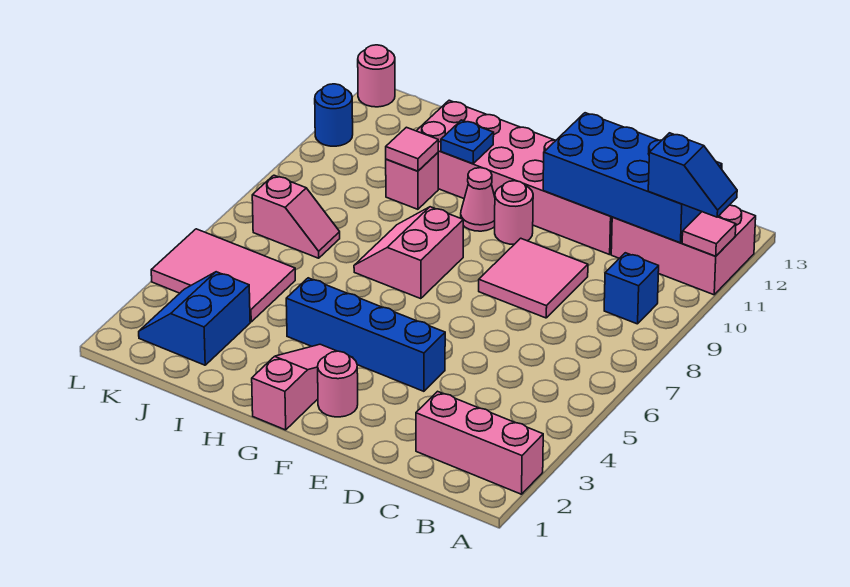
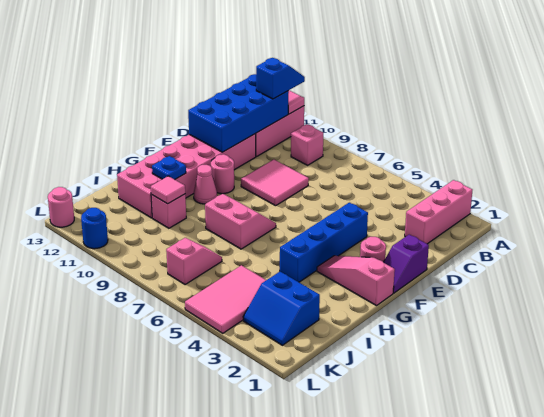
blue 1x1 brick [604,253,659,324] -> pink 1x1 brick [291,124,323,165]
none -> purple 1x2 slope [384,235,429,293]
pink 2x2 slope [354,207,463,299] -> pink 2x2 slope turned to [205,194,276,249]

